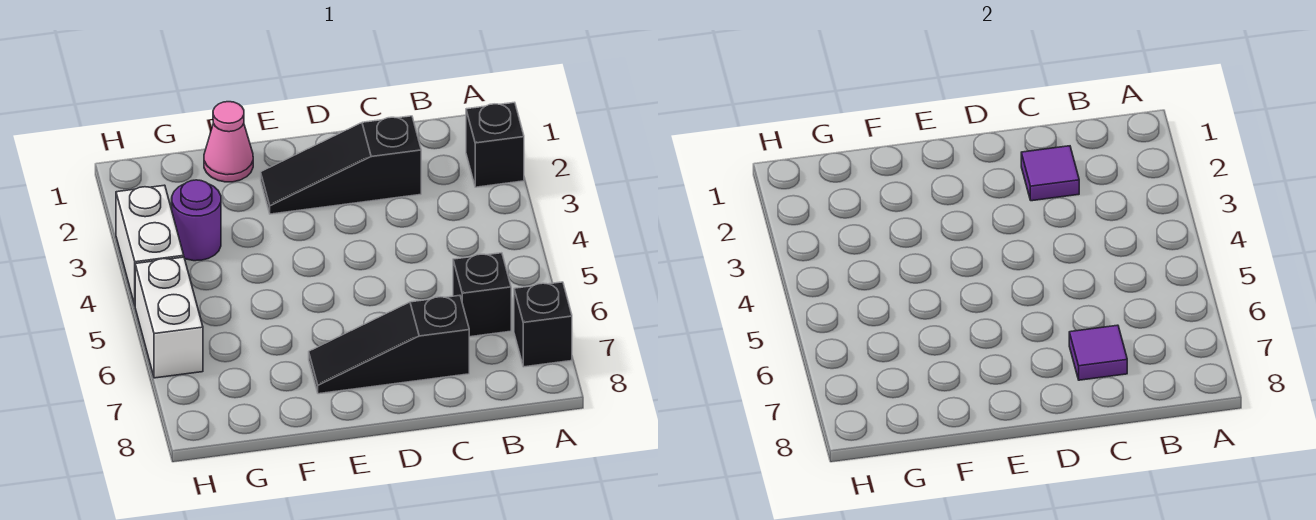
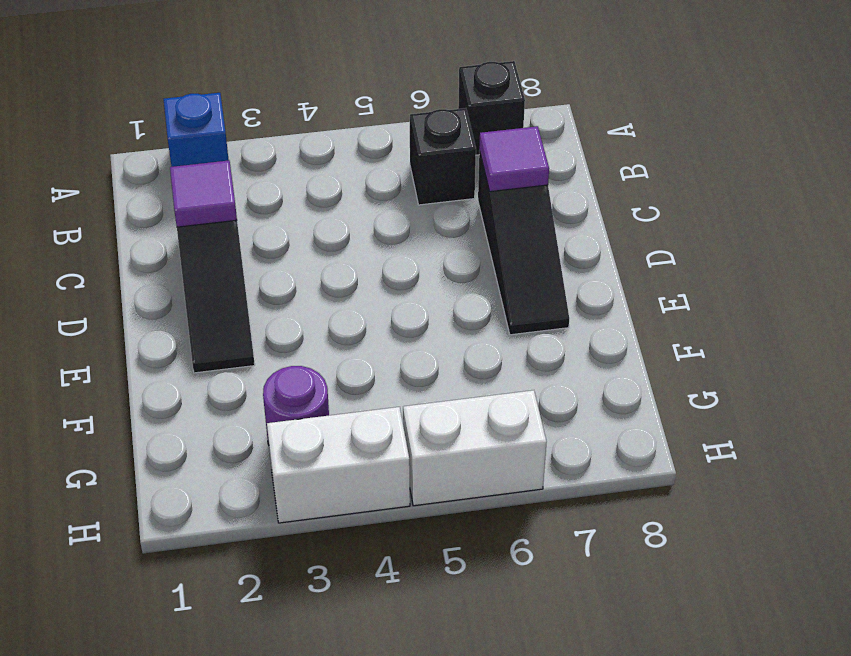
black 1x1 brick [466,102,524,187] -> blue 1x1 brick [164,93,229,167]
pink 1x1 cone [204,102,253,182] -> none

